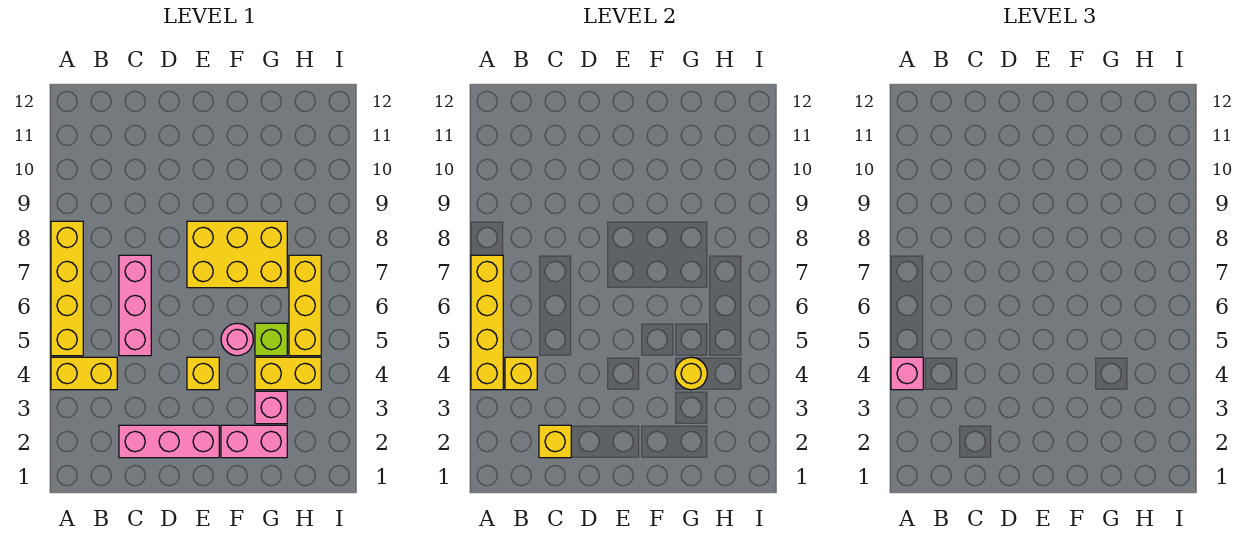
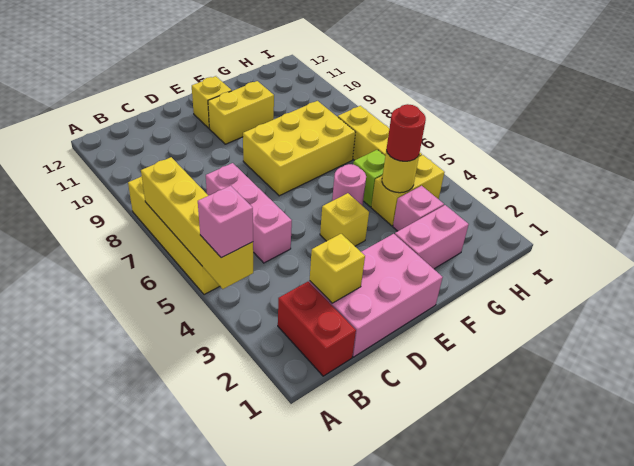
yellow 1x2 brick [51,357,117,390] -> yellow 1x2 brick moved to [208,81,274,144]
none -> red 1x2 brick [278,282,356,376]
yellow 1x1 brick [505,357,537,390] -> yellow 1x1 brick moved to [192,76,232,128]
pink 1x3 brick [119,425,219,458] -> pink 2x3 brick [309,234,443,357]
none -> red 1x1 round brick [386,104,426,161]

